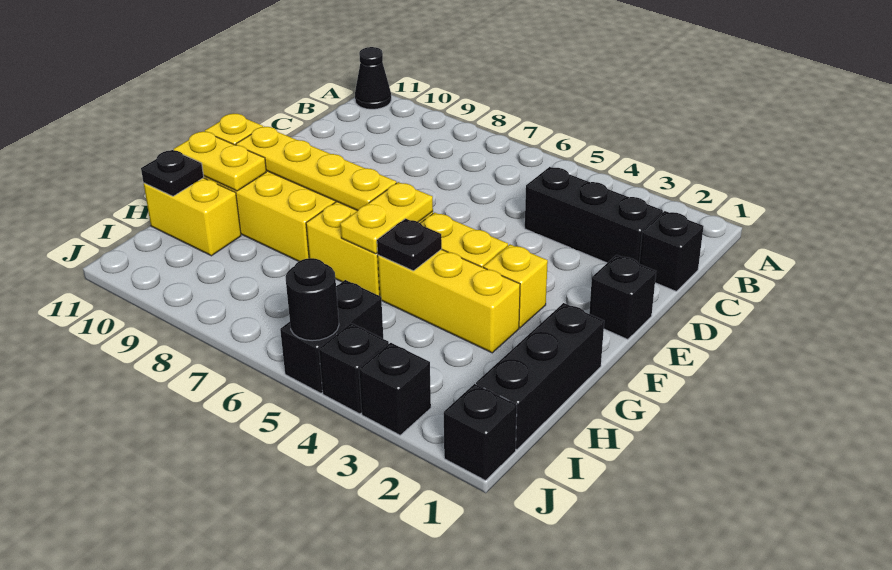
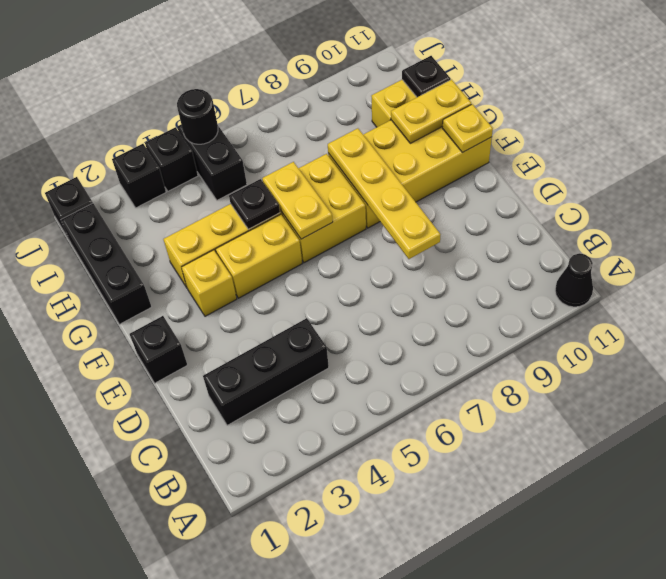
black 1x1 brick [639,211,704,291] -> none
yellow 1x4 plate [236,127,397,211] -> yellow 1x4 plate turned to [328,128,441,259]

